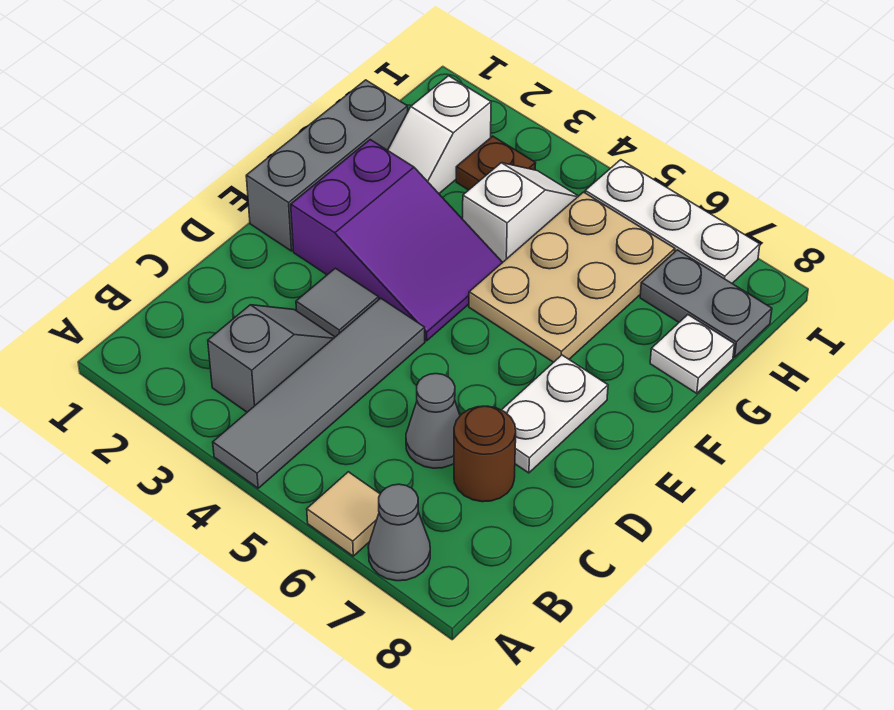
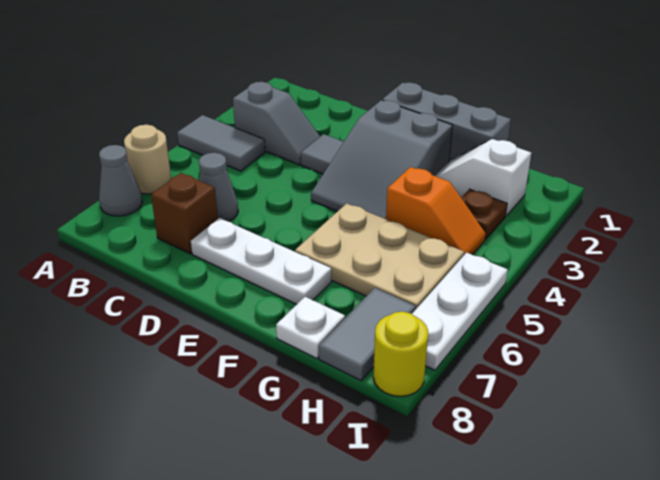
grey 1x4 tile [213,298,425,488] -> grey 1x2 tile [177,115,265,171]
tan 1x1 tile [307,472,380,556] -> tan 1x1 round brick [124,125,171,194]
brown 1x1 round brick [454,406,516,502] -> brown 1x1 brick [151,173,218,254]
white 1x2 plate [502,355,608,473] -> white 1x3 plate [191,218,331,304]
purple 2x3 slope [291,140,503,341] -> grey 2x3 slope [311,100,453,219]
white 1x2 slope [463,163,578,262] -> orange 1x2 slope [386,167,486,255]
grey 1x2 plate [640,250,772,357] -> grey 1x2 tile [319,288,416,381]
none -> yellow 1x1 round brick [373,312,428,396]

